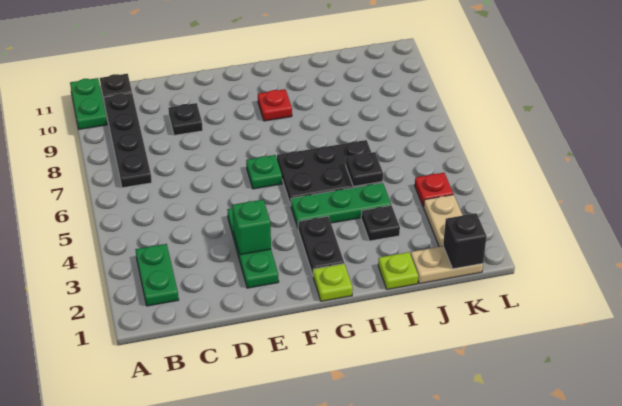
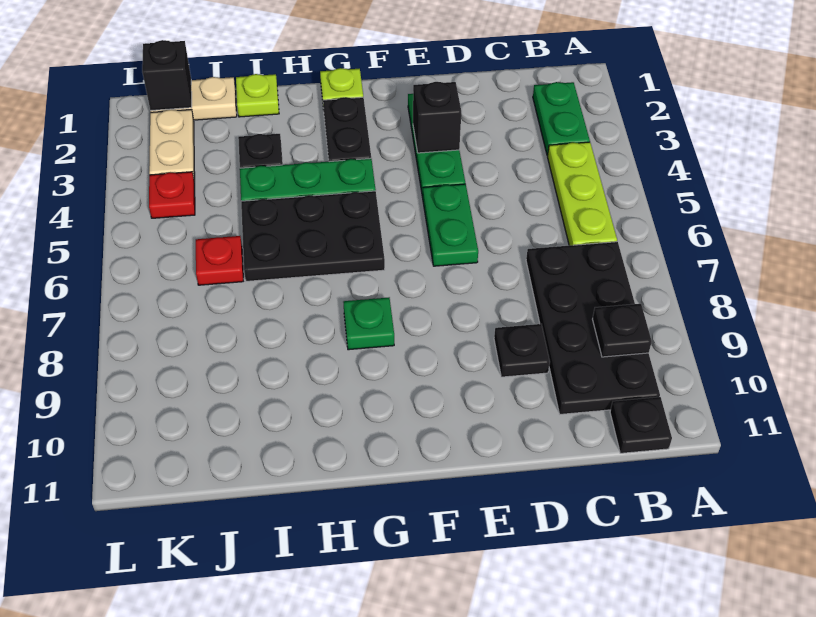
green 1x2 plate [70,78,107,129] -> green 1x2 plate moved to [422,184,478,266]
none -> lime 1x3 plate [548,142,617,245]
black 1x4 plate [104,93,152,188] -> black 2x4 plate [526,242,660,414]
green 1x1 brick [232,200,271,255] -> black 1x1 brick [413,82,461,153]
green 1x1 plate [246,155,282,189] -> green 1x1 plate moved to [344,298,394,350]
red 1x1 plate [258,89,292,121] -> red 1x1 plate moved to [196,236,243,285]
black 1x1 plate [346,152,383,186] -> black 1x1 plate moved to [593,304,652,357]

